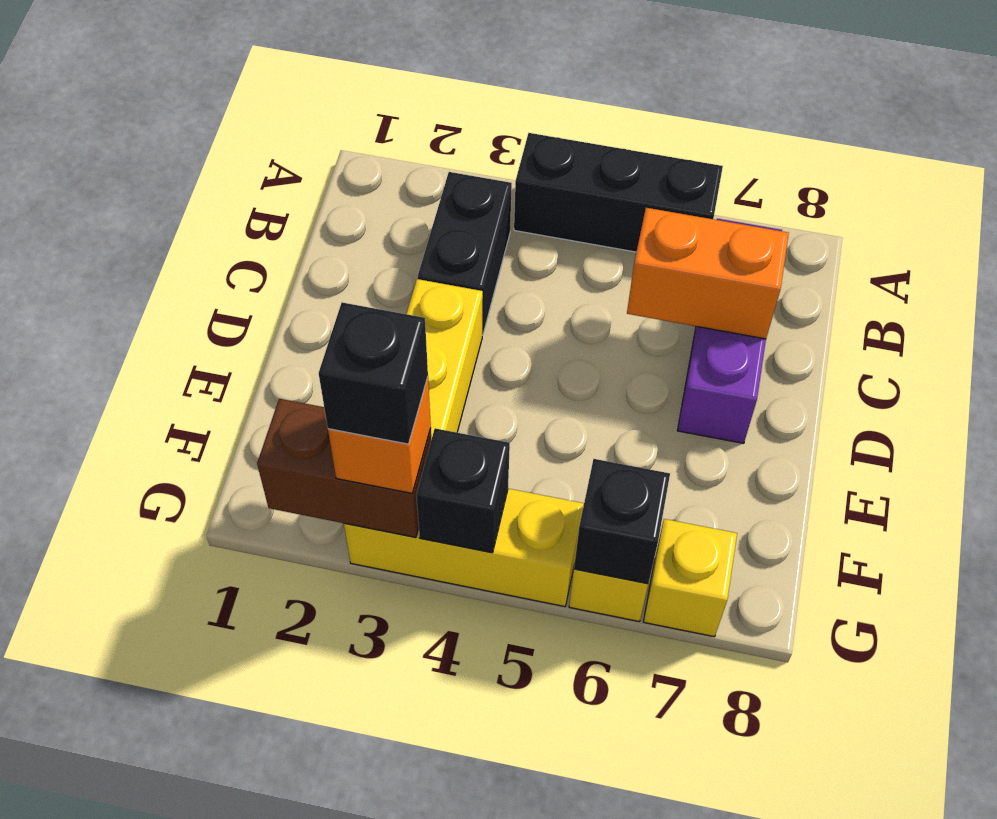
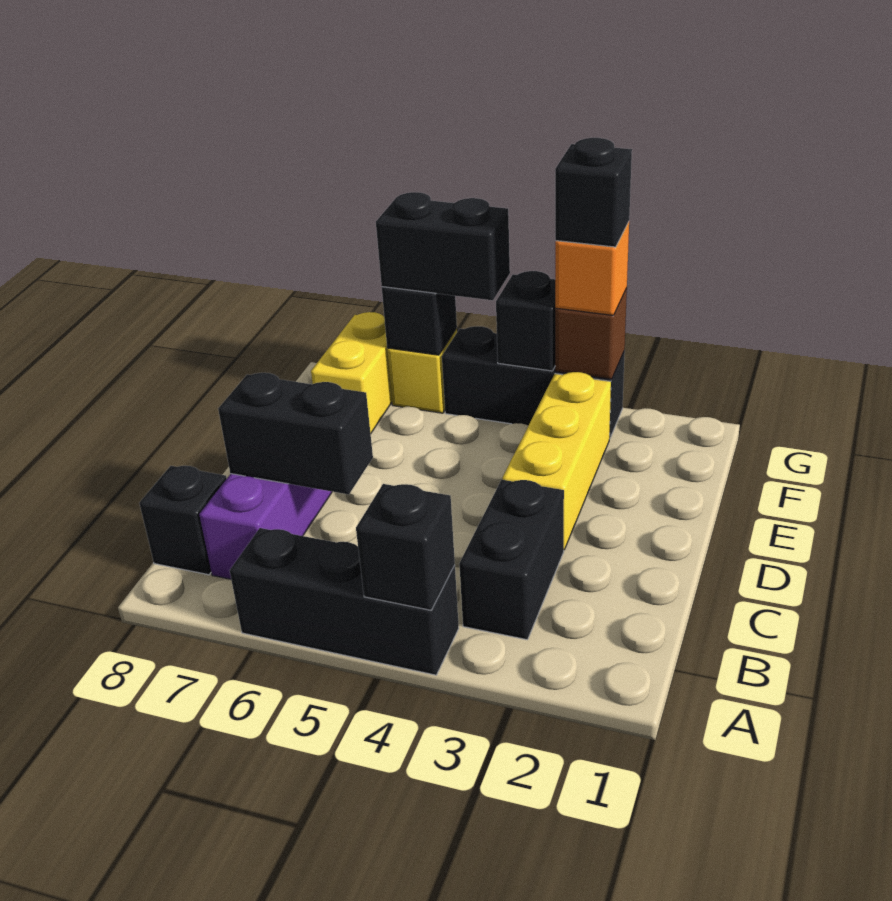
none -> black 1x1 brick [356,484,455,610]
none -> black 1x1 brick [139,466,227,575]
orange 1x2 brick [627,208,789,339] -> black 1x2 brick [218,373,373,494]
brown 1x2 brick [257,399,431,538] -> brown 1x1 brick [555,288,627,379]
yellow 1x3 brick [344,489,584,607] -> black 1x3 brick [442,326,625,439]
none -> black 1x2 brick [376,192,510,300]
yellow 1x1 brick [644,519,737,637] -> yellow 1x2 brick [311,312,392,433]

